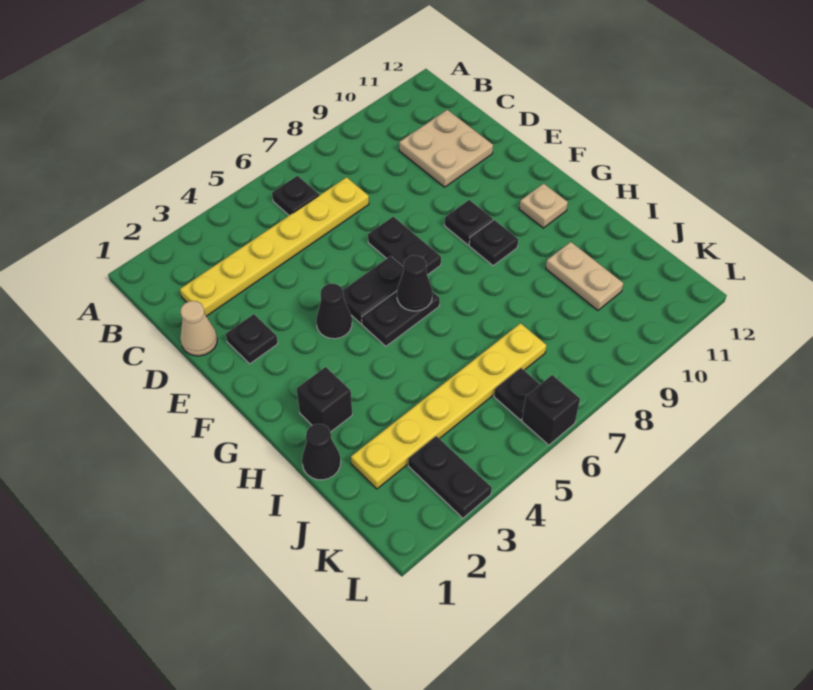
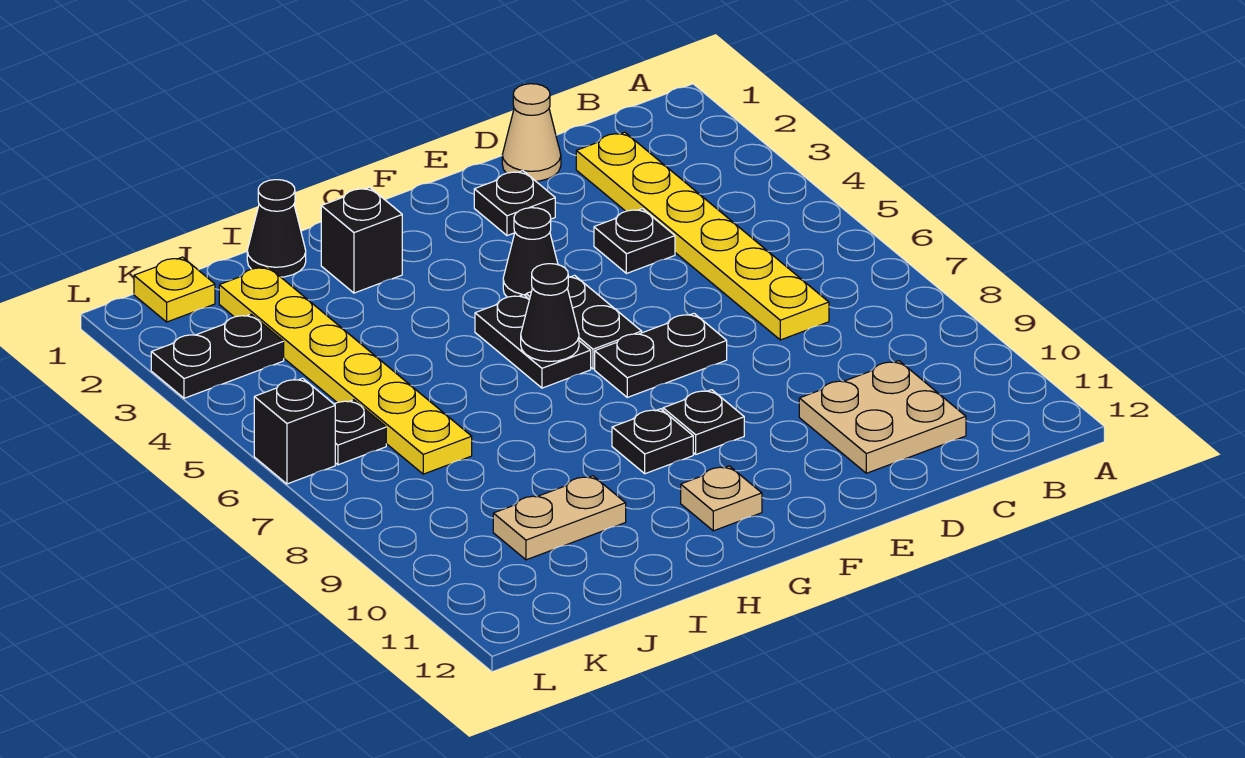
black 1x1 plate [272,176,319,215] -> black 1x1 plate moved to [594,209,675,274]
none -> yellow 1x1 plate [134,257,215,322]

